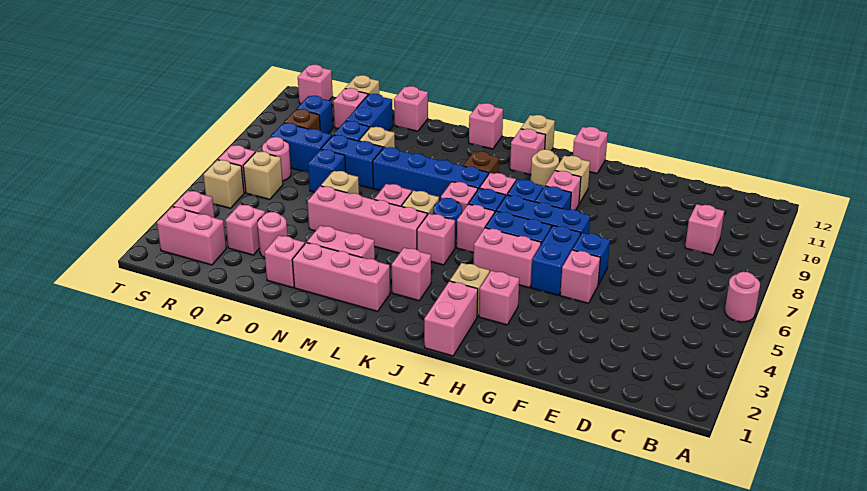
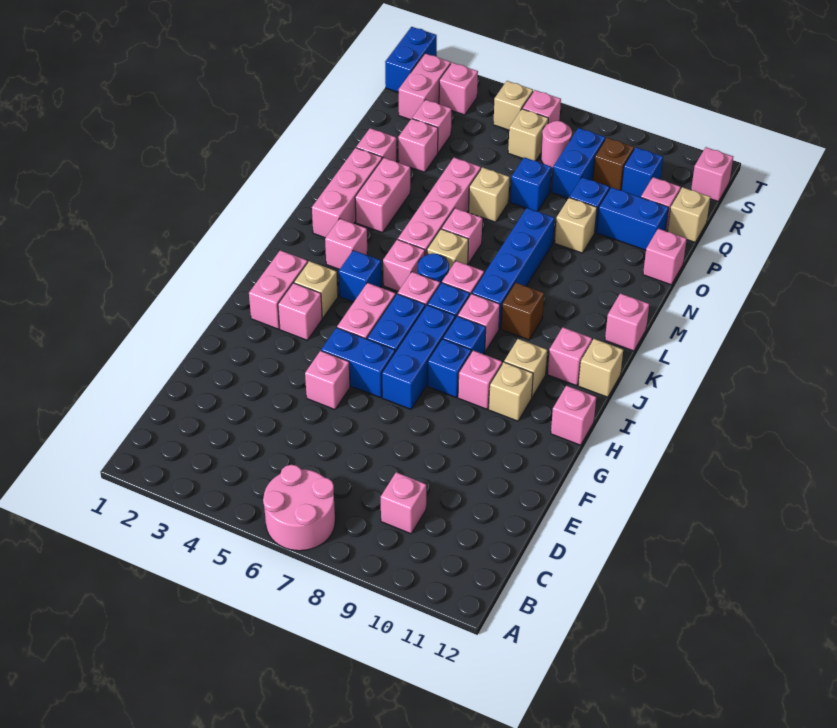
pink 1x1 round brick [725,272,760,322] -> pink 2x2 round brick [263,465,335,551]
blue 1x1 brick [573,233,610,285] -> blue 1x1 brick moved to [339,250,381,302]
pink 1x2 brick [424,281,478,356] -> pink 1x2 brick turned to [249,250,308,329]
tan 1x1 round brick [531,149,559,188] -> tan 1x1 brick [504,339,547,397]
blue 1x2 brick [321,135,383,189] -> blue 1x2 brick moved to [385,27,437,93]
pink 1x1 round brick [257,212,288,258] -> pink 1x1 brick [398,119,438,172]

